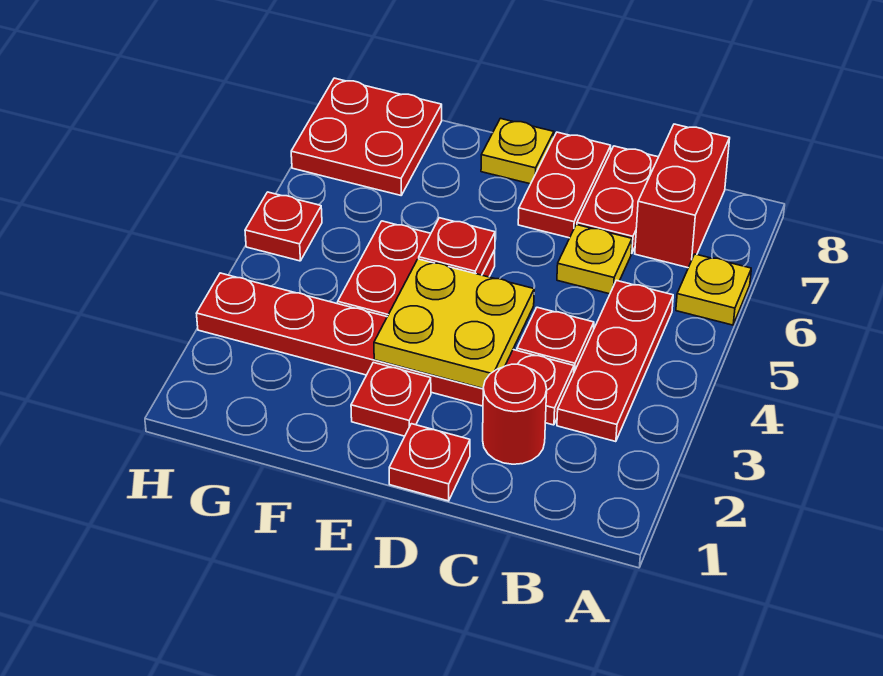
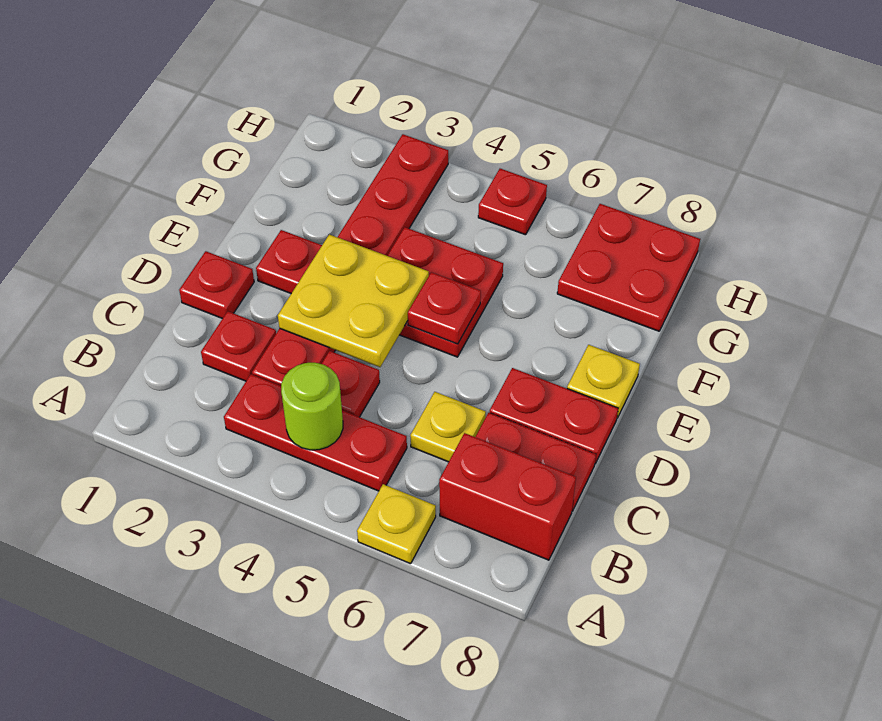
none -> lime 1x1 round brick [281,363,343,450]
red 1x1 round brick [483,364,547,464] -> red 1x1 plate [201,311,276,381]

